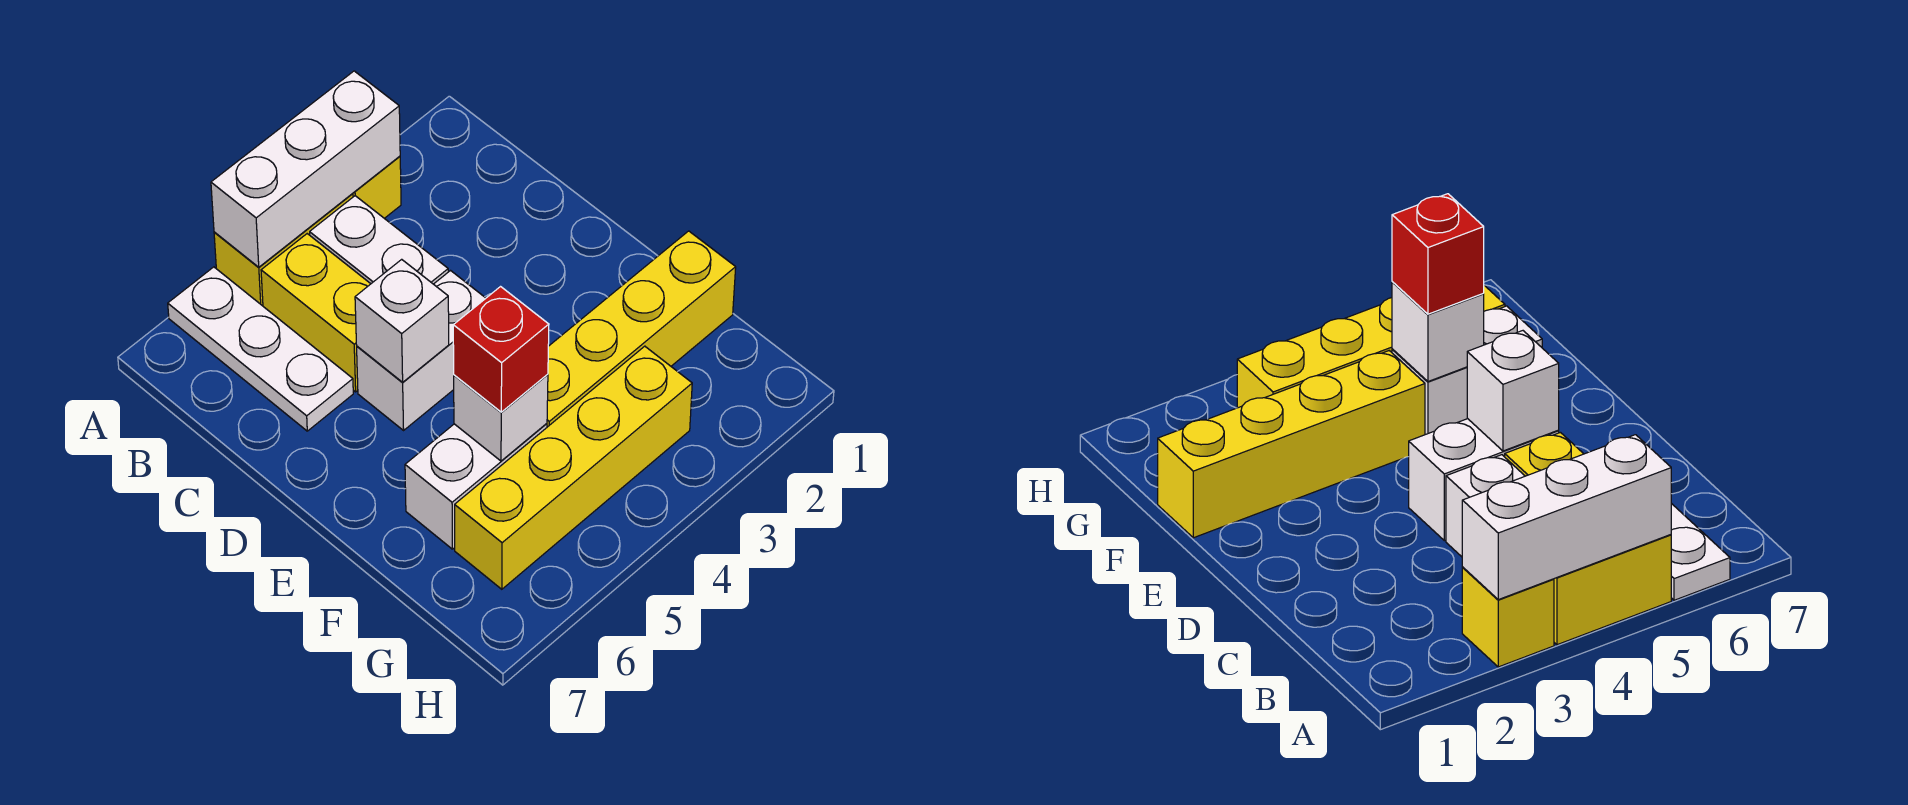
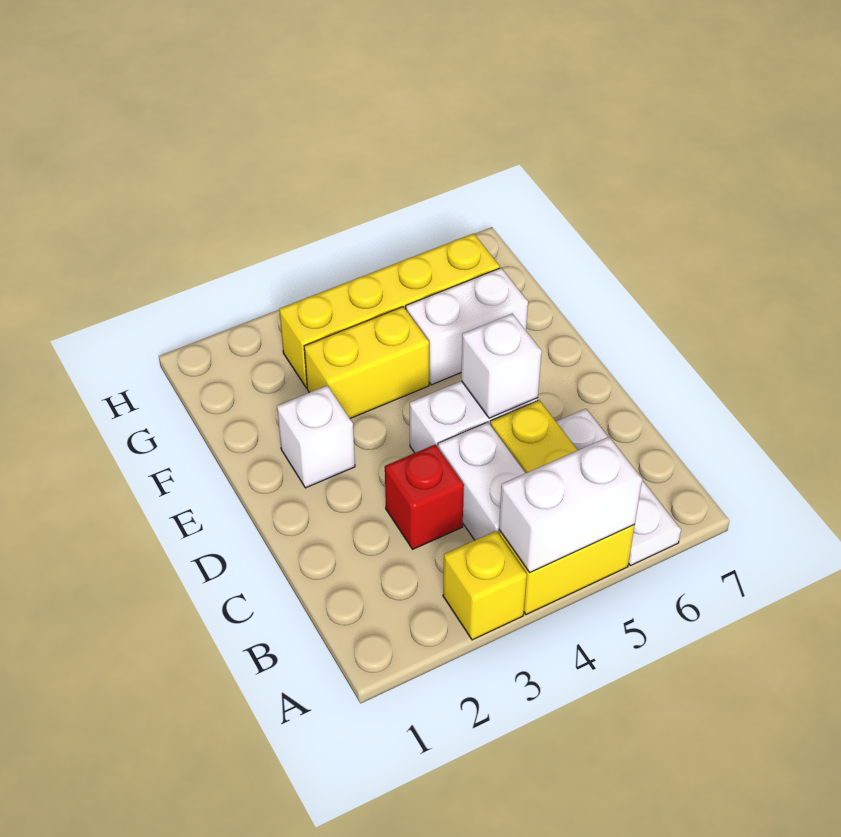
white 1x3 brick [211,71,400,267] -> white 1x2 brick [499,437,642,573]
yellow 1x4 brick [547,231,736,427] -> yellow 1x2 brick [304,307,429,419]
white 1x1 brick [454,374,548,461] -> white 1x1 brick moved to [277,386,355,488]
red 1x1 brick [453,287,549,412] -> red 1x1 brick moved to [385,444,464,549]

